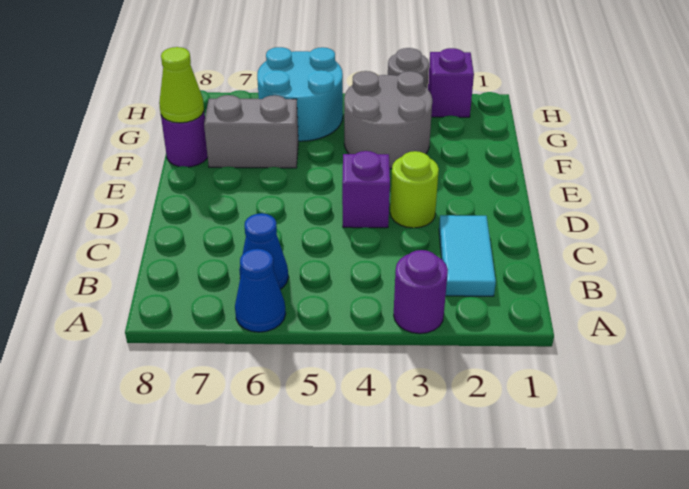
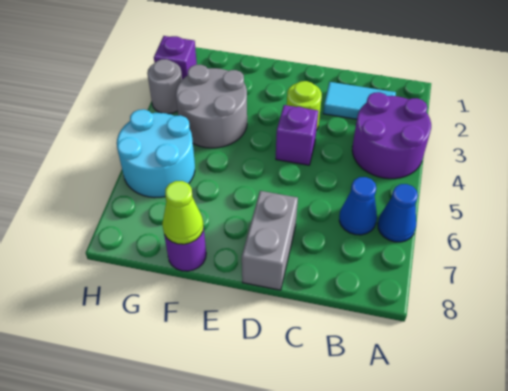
purple 1x1 round brick [394,250,448,334] -> purple 2x2 round brick [352,92,431,179]
grey 1x2 brick [204,95,298,168] -> grey 1x2 brick moved to [242,191,298,290]

